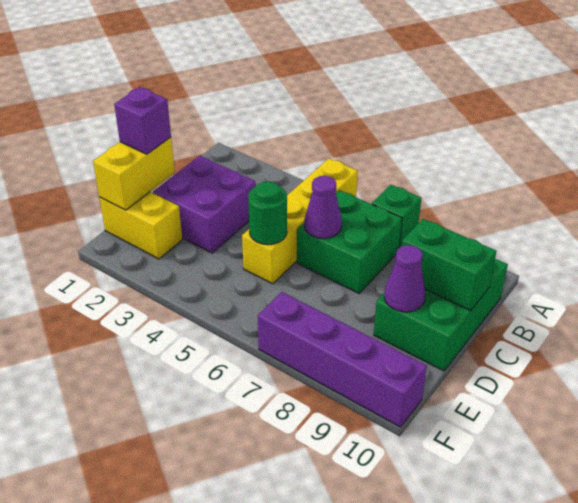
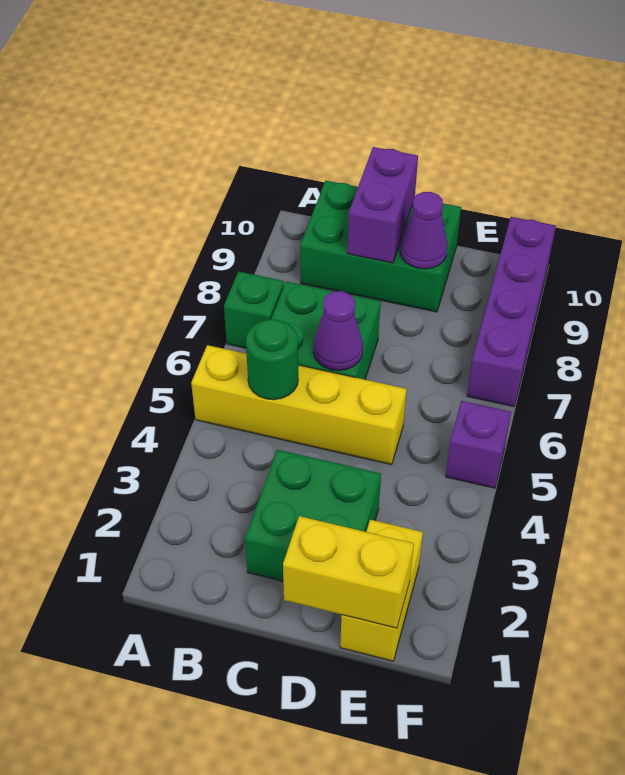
purple 2x2 brick [153,156,256,253] -> green 2x2 brick [245,450,381,581]
green 1x2 brick [402,219,497,311] -> purple 1x2 brick [348,147,418,263]
purple 1x1 brick [114,87,171,154] -> purple 1x1 brick moved to [446,401,511,488]
green 1x1 round brick [248,181,287,245] -> green 1x1 round brick moved to [246,320,298,400]

